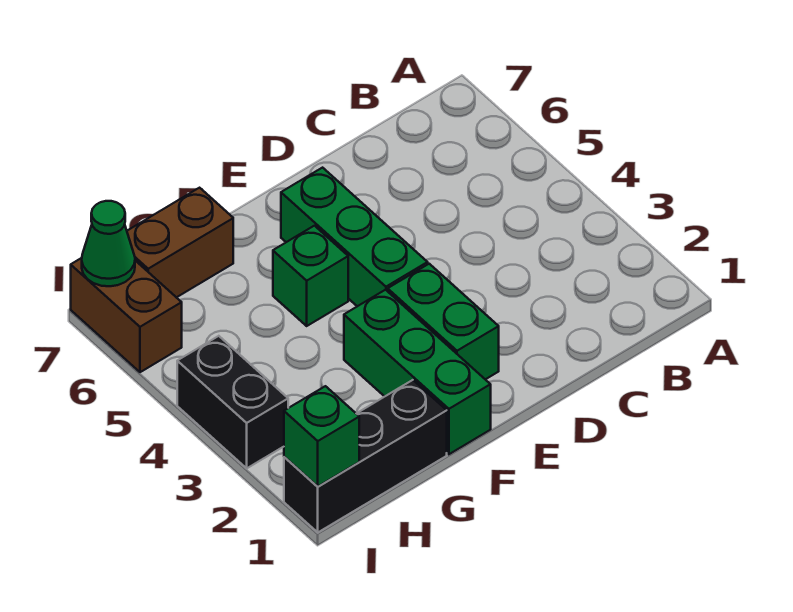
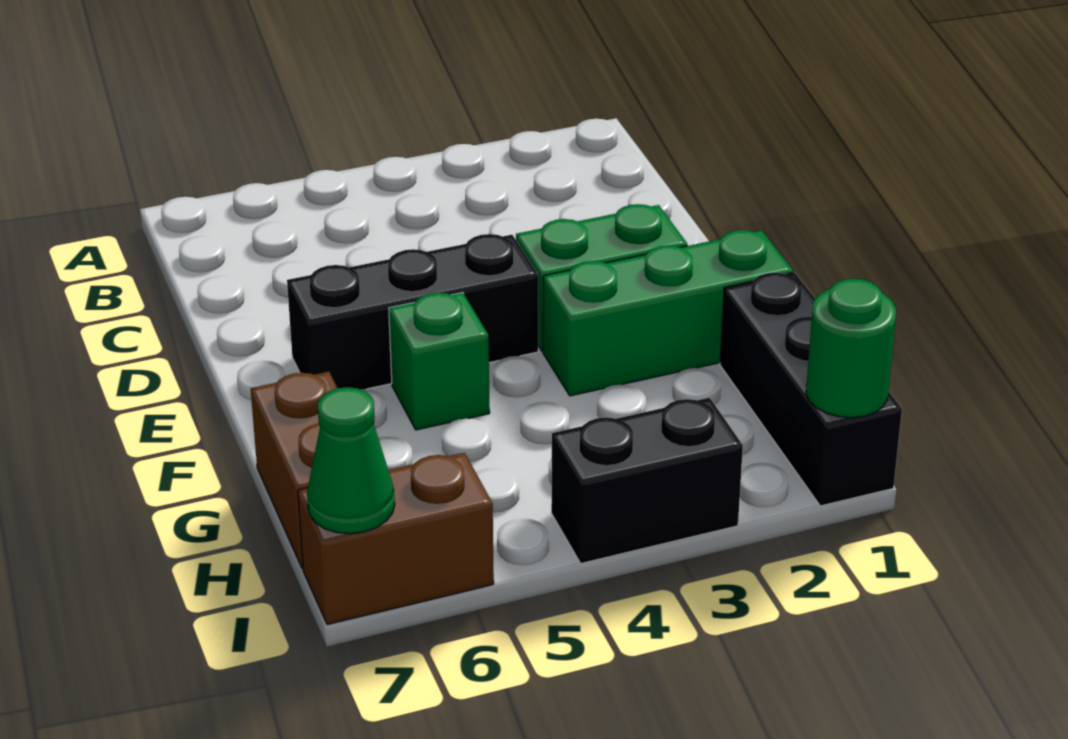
green 1x3 brick [281,168,428,306] -> black 1x3 brick [287,234,538,389]
green 1x1 brick [284,386,359,487] -> green 1x1 round brick [806,279,896,418]

